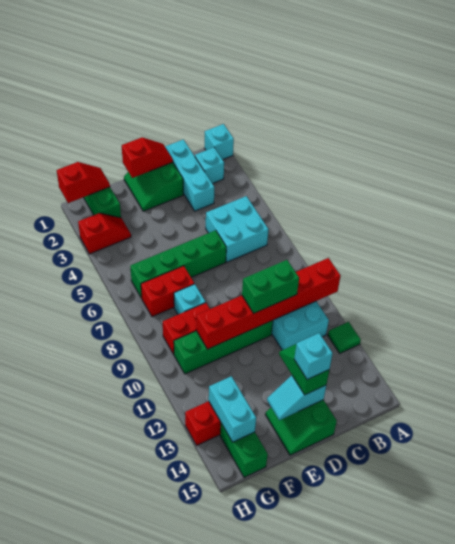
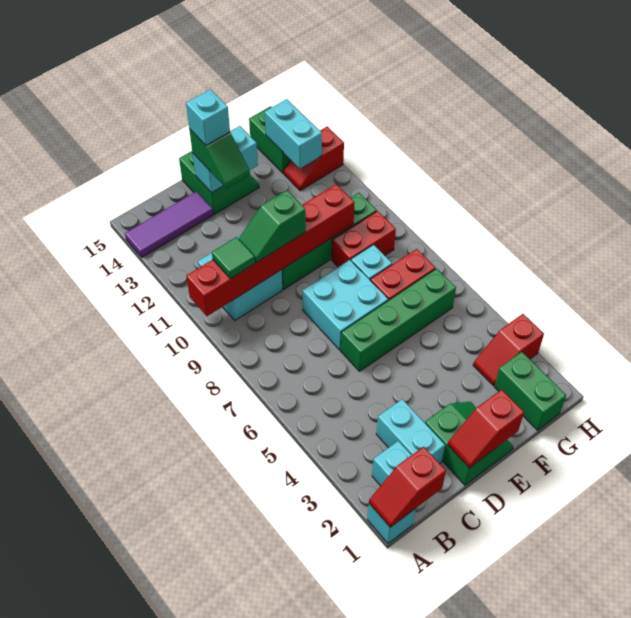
green 1x1 tile [328,322,361,353] -> green 1x1 tile moved to [212,237,255,279]
none -> purple 1x3 tile [125,192,213,257]
cyan 2x2 brick [206,196,269,262] -> cyan 2x2 brick moved to [302,260,388,350]
cyan 1x3 brick [165,139,214,211] -> cyan 1x2 brick [376,399,445,463]
green 1x2 brick [242,260,299,313] -> green 1x2 slope [239,190,306,263]
cyan 1x2 slope [267,376,326,420] -> cyan 1x2 brick [193,126,258,193]
red 1x2 slope [57,162,110,203] -> red 1x2 slope moved to [369,447,446,527]

